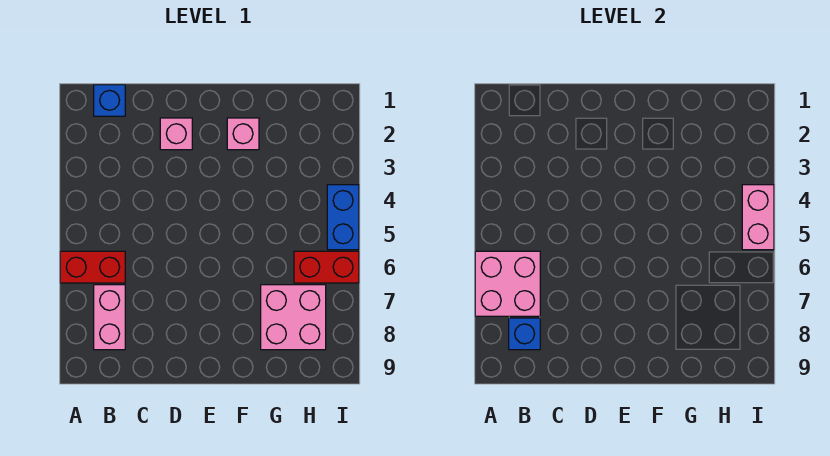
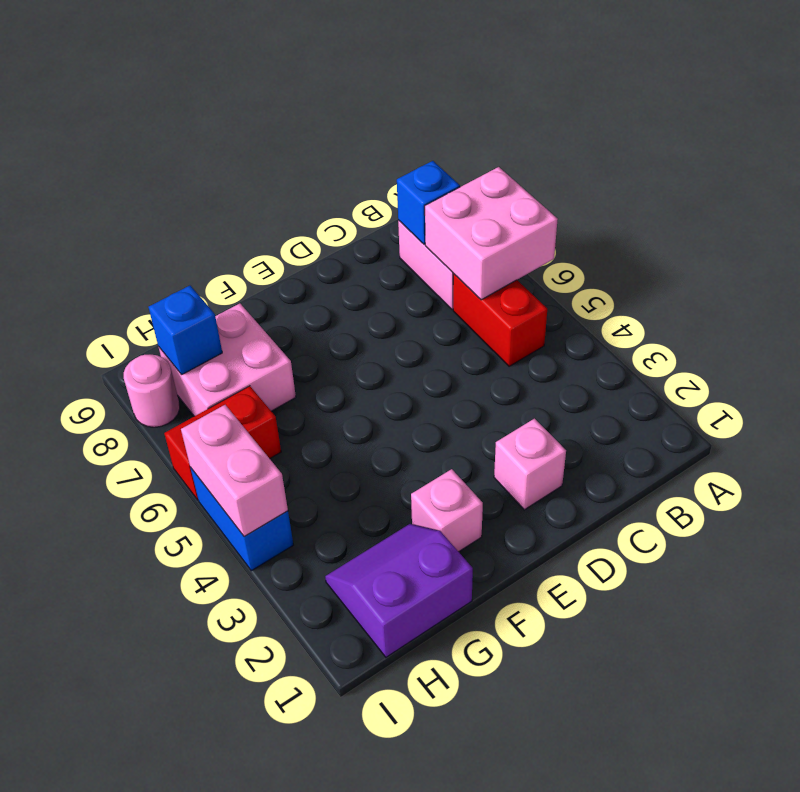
red 1x2 brick [60,251,125,283] -> red 1x2 brick turned to [453,274,547,366]
blue 1x1 brick [94,85,125,116] -> blue 1x1 brick moved to [149,286,222,375]
none -> purple 2x2 slope [325,524,473,657]
none -> pink 1x1 round brick [124,355,180,427]

